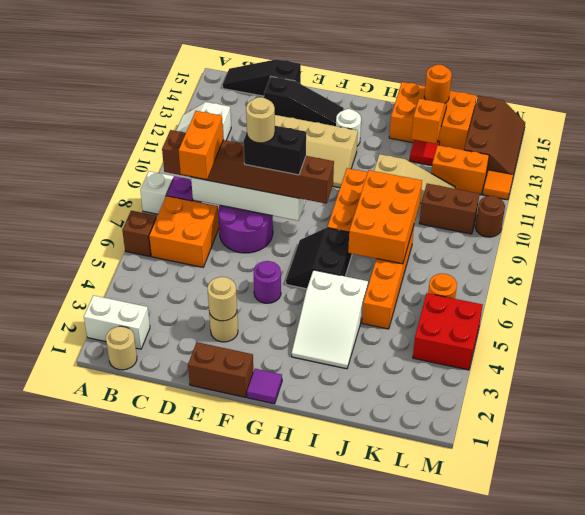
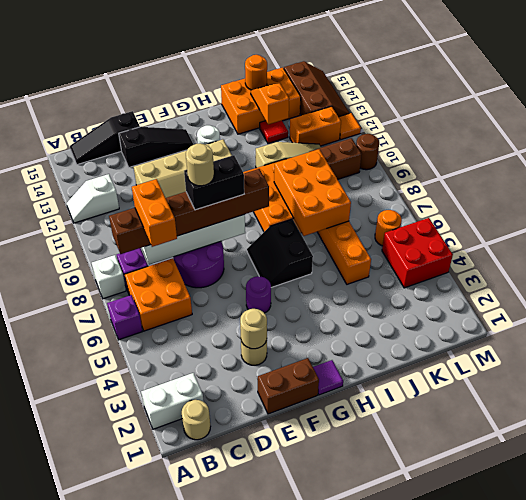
brown 1x1 brick [122,211,156,256] -> purple 1x1 brick [107,295,142,340]
white 2x3 slope [292,270,368,369] -> none

